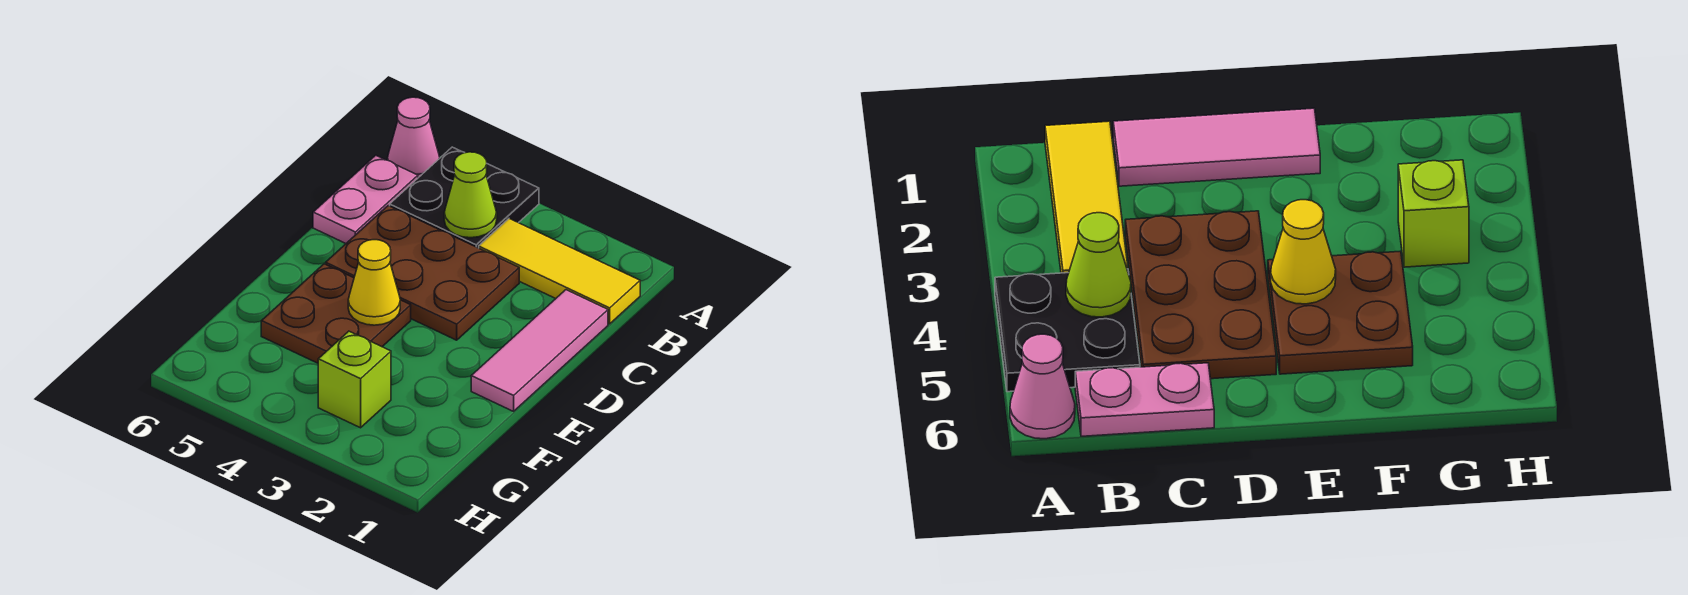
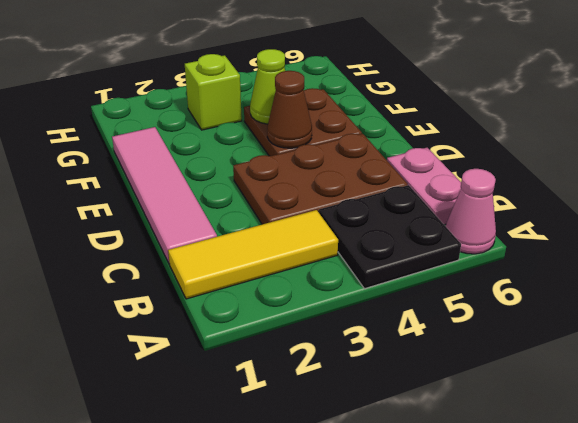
lime 1x1 cone [444,152,497,238] -> lime 1x1 cone moved to [250,49,285,124]
pink 1x3 tile [471,290,608,411] -> pink 1x4 tile [112,127,217,264]
yellow 1x1 cone [348,240,400,325] -> brown 1x1 cone [267,71,312,148]

